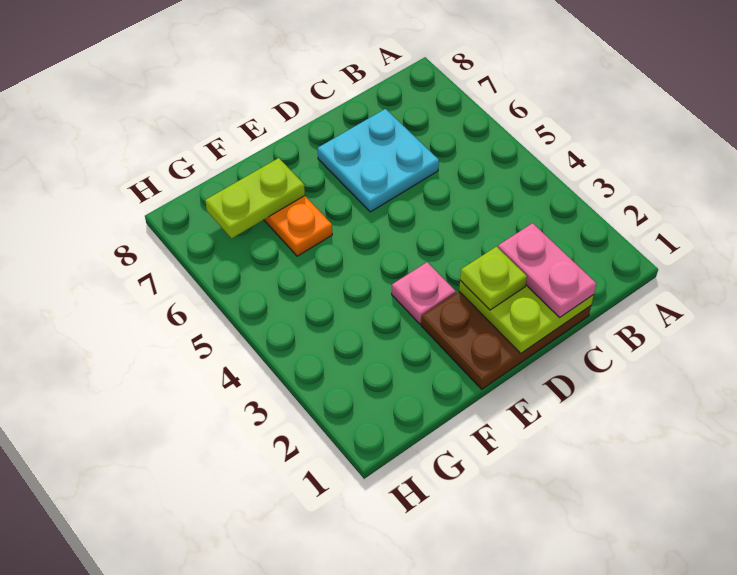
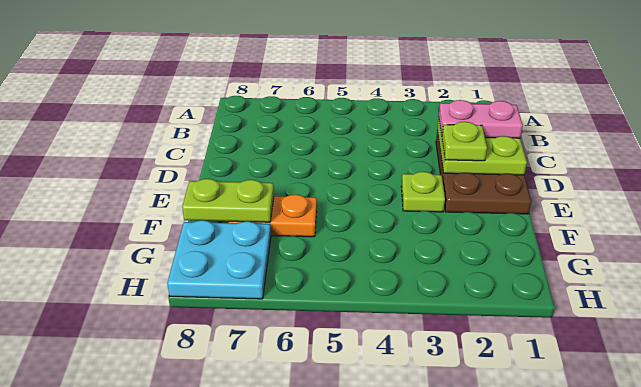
cyan 2x2 plate [318,109,439,212] -> cyan 2x2 plate moved to [167,220,271,299]
pink 1x1 plate [392,262,456,324] -> lime 1x1 plate [401,172,445,212]
lime 1x2 plate [205,158,305,238] -> lime 1x2 plate turned to [182,179,274,222]

